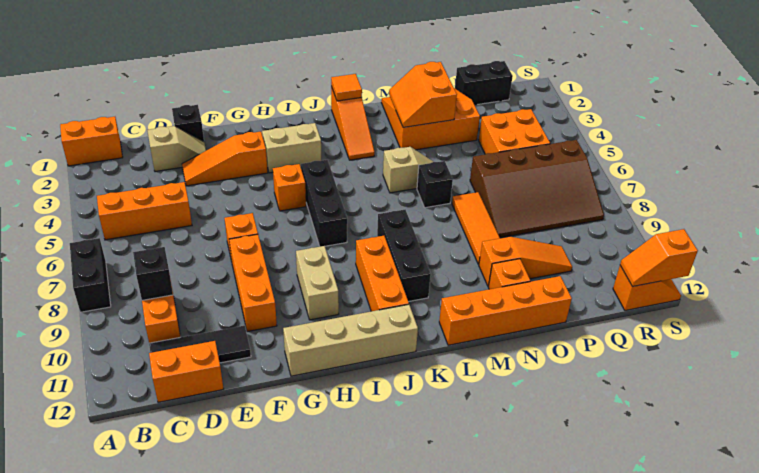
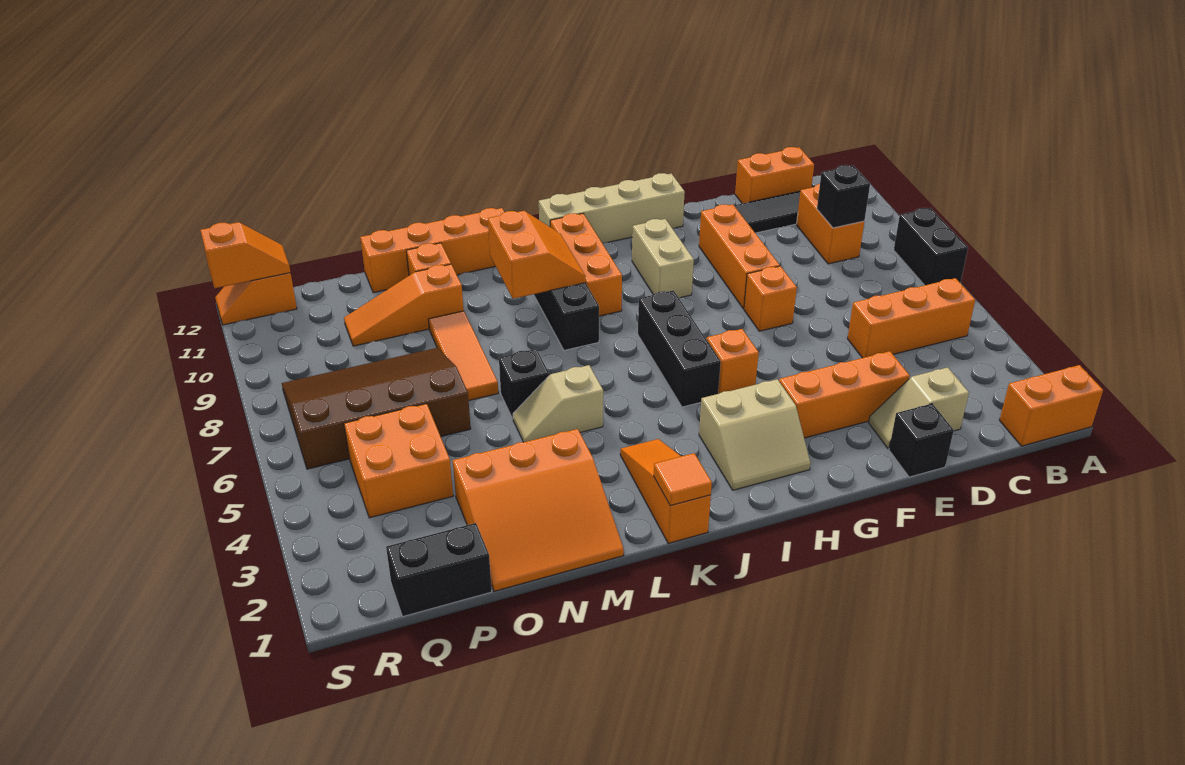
orange 1x3 slope [182,132,268,186] -> orange 1x3 brick [779,351,910,438]
orange 2x2 slope [389,62,457,127] -> orange 2x2 slope moved to [488,211,586,299]

